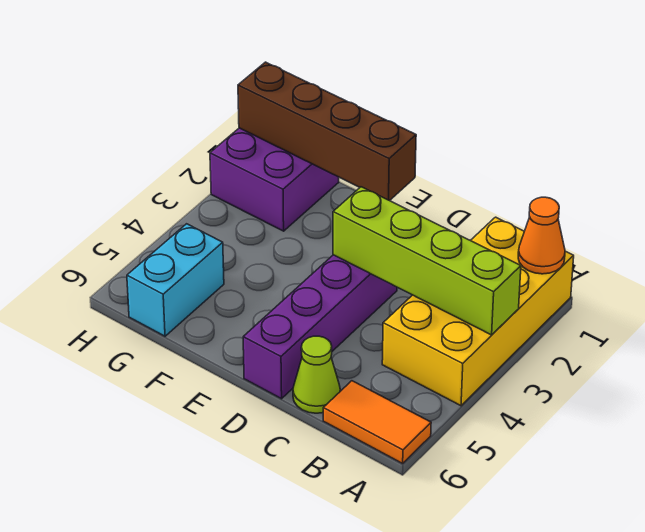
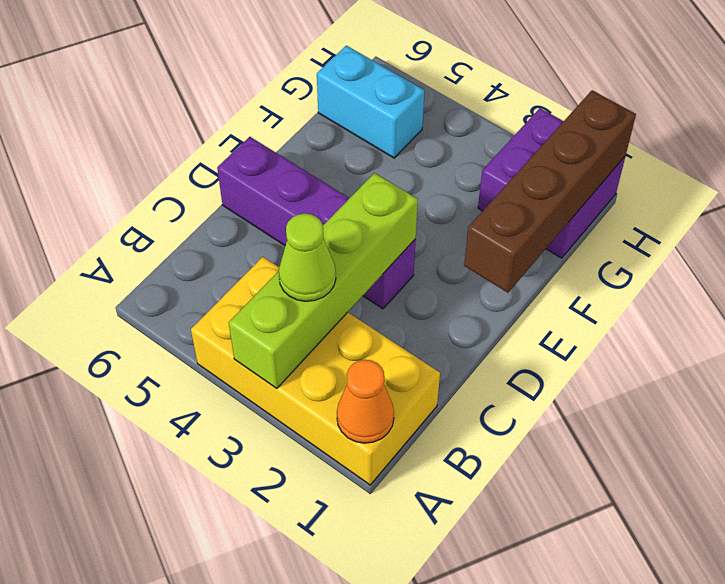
orange 1x2 tile [323,381,431,463] -> none
lime 1x1 cone [293,336,340,413] -> lime 1x1 cone moved to [279,214,336,301]

